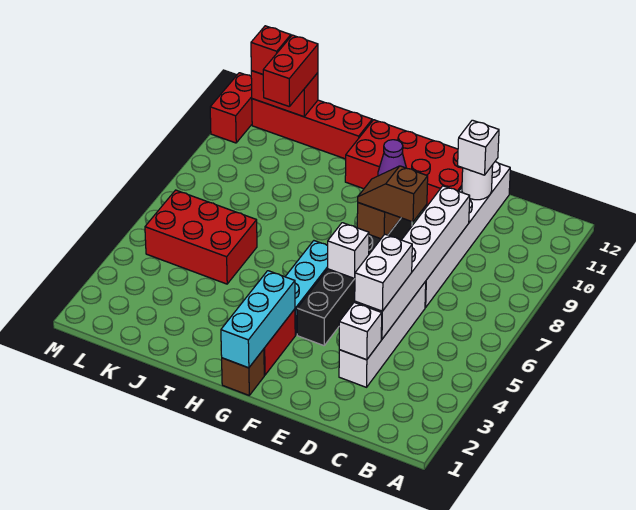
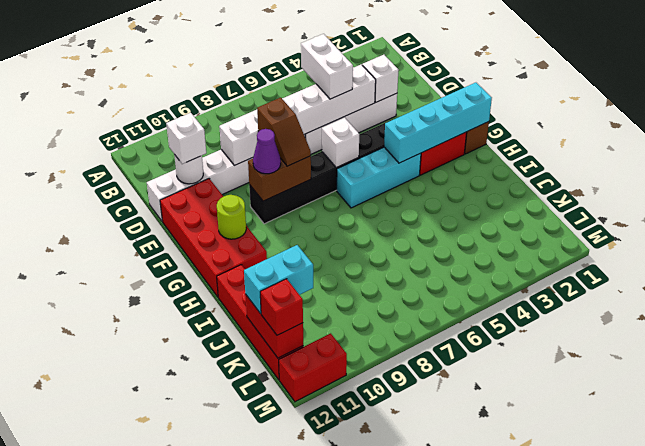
white 1x2 brick [355,234,412,311] -> white 1x2 brick turned to [301,34,353,99]
cyan 1x3 brick [221,271,295,368] -> cyan 1x4 brick [384,83,492,163]
none -> lime 1x1 round brick [217,195,246,239]
red 2x3 brick [145,190,257,284] -> none
red 1x2 brick [263,35,318,107] -> cyan 1x2 brick [244,245,313,314]

